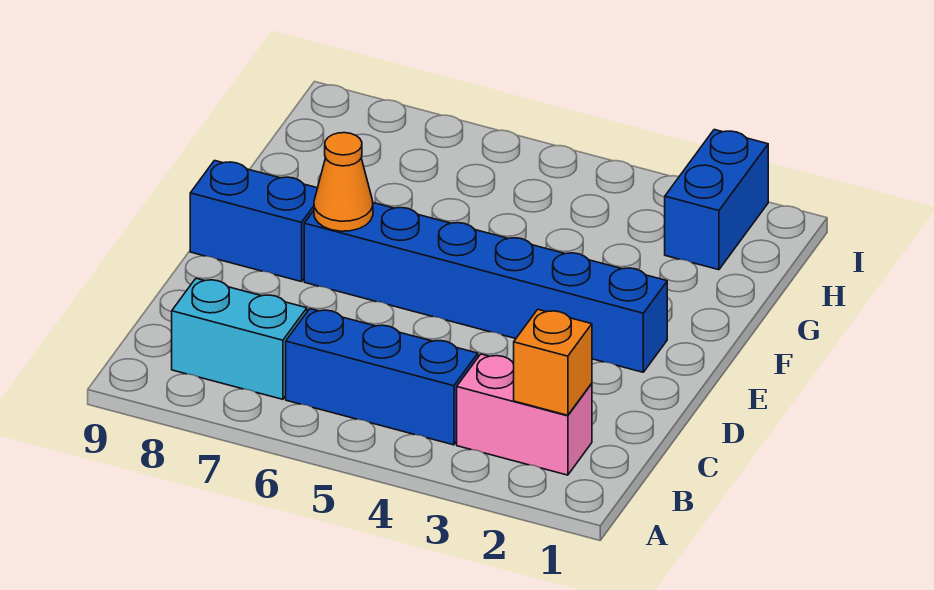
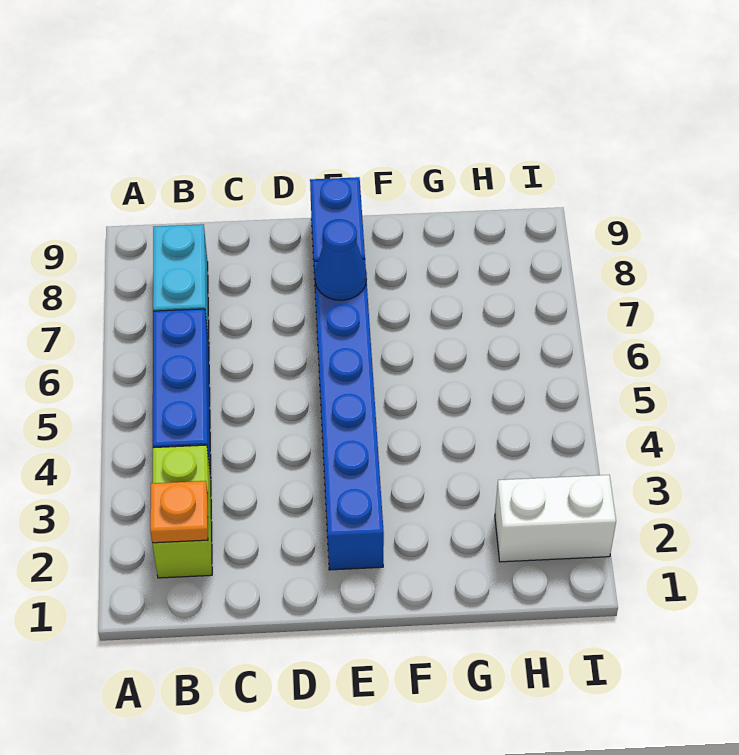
pink 1x2 brick [457,354,592,475] -> lime 1x2 brick [152,445,212,578]
orange 1x1 brick [514,310,592,415] -> orange 1x1 plate [150,481,208,543]
orange 1x1 cone [314,133,373,231] -> blue 1x1 cone [315,220,367,300]
blue 1x2 brick [665,130,768,270] -> white 1x2 brick [495,475,616,562]

